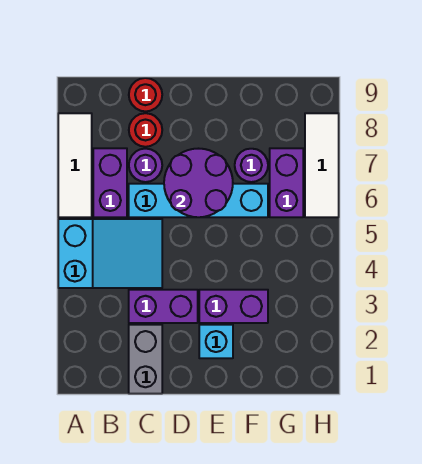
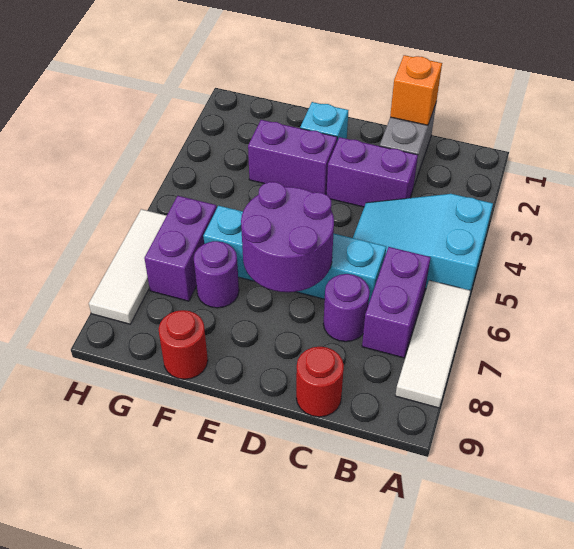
none -> orange 1x1 brick [390,55,442,125]
red 1x1 round brick [129,113,162,147] -> red 1x1 round brick moved to [159,310,208,379]

